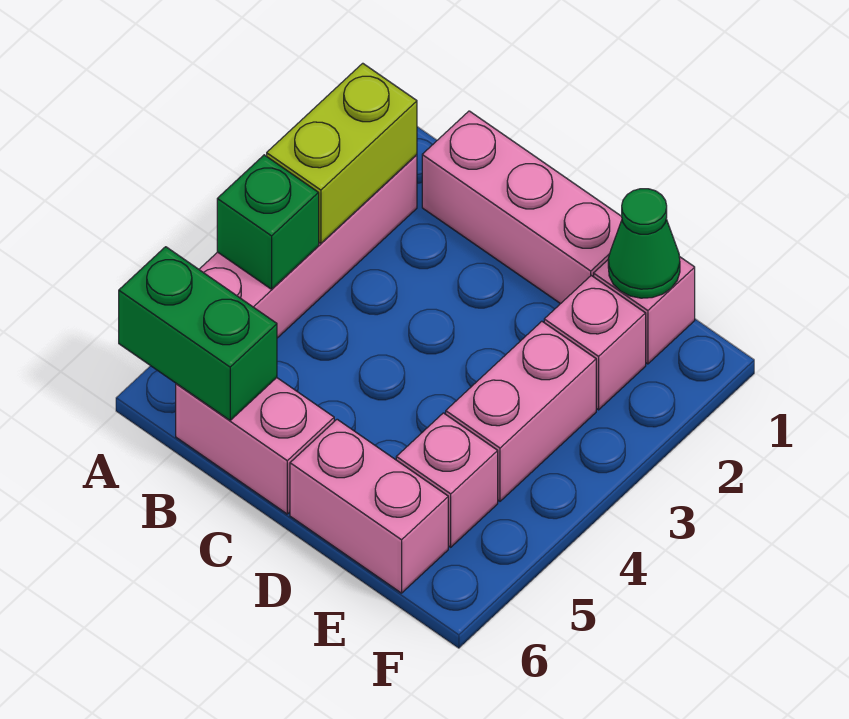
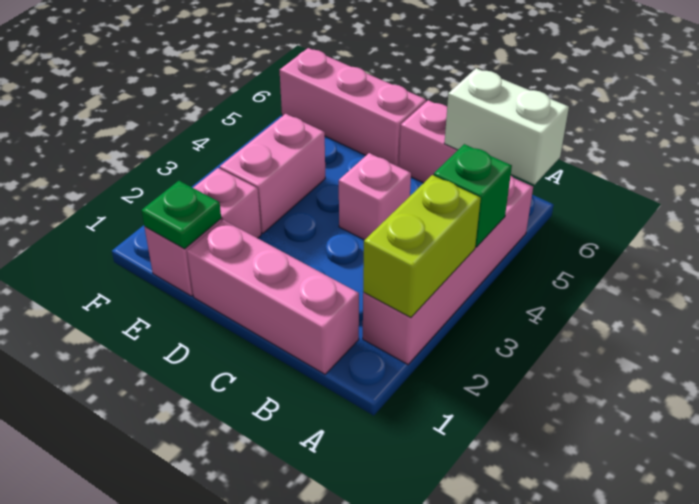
green 1x2 brick [119,247,277,420] -> white 1x2 brick [444,68,569,184]
pink 1x2 brick [290,419,448,593] -> pink 1x3 brick [280,48,426,167]
green 1x1 cone [608,189,680,298] -> green 1x1 plate [141,181,221,249]
pink 1x1 brick [396,413,498,547] -> pink 1x1 brick moved to [339,153,411,240]

